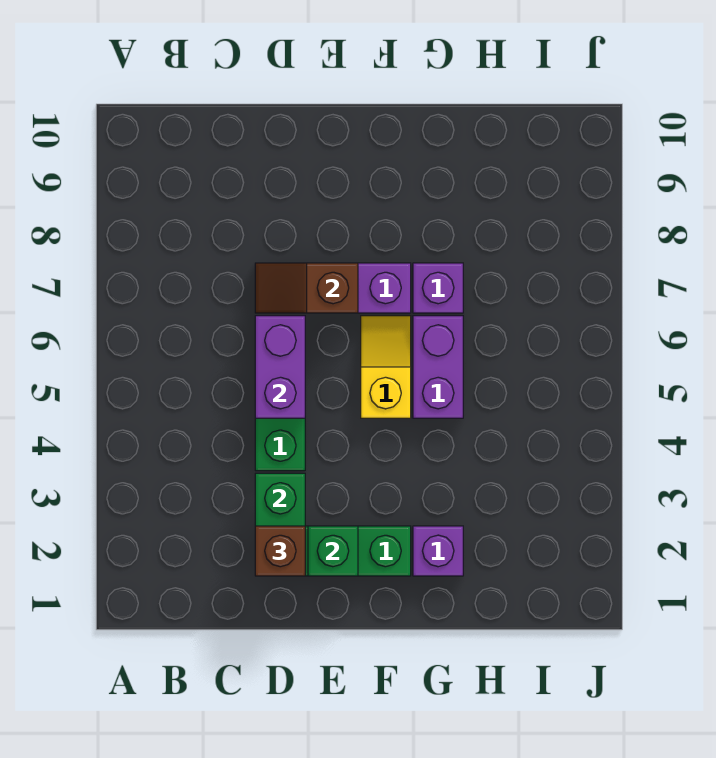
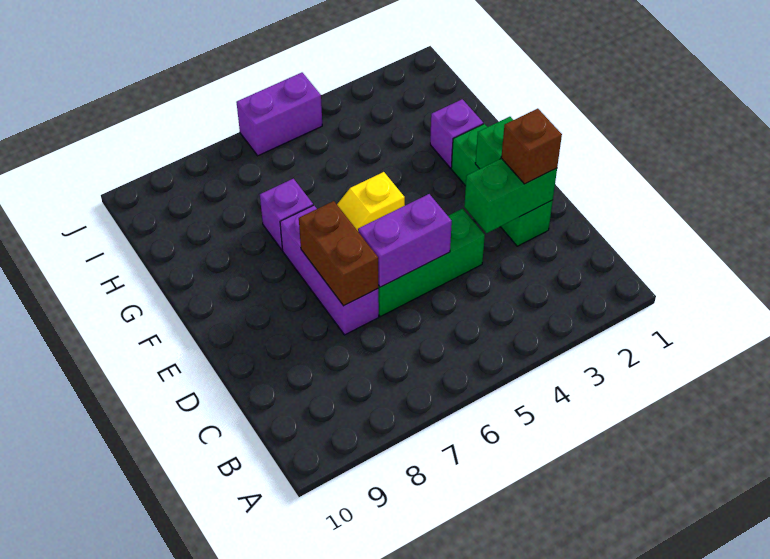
brown 1x2 slope [255,263,358,313] -> brown 1x2 brick [299,201,379,306]
purple 1x2 brick [413,316,463,418] -> purple 1x2 brick moved to [236,73,322,156]

